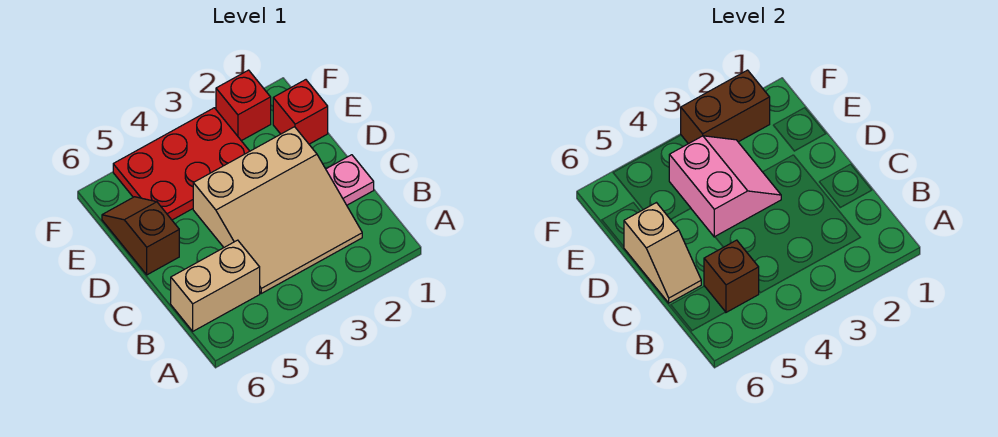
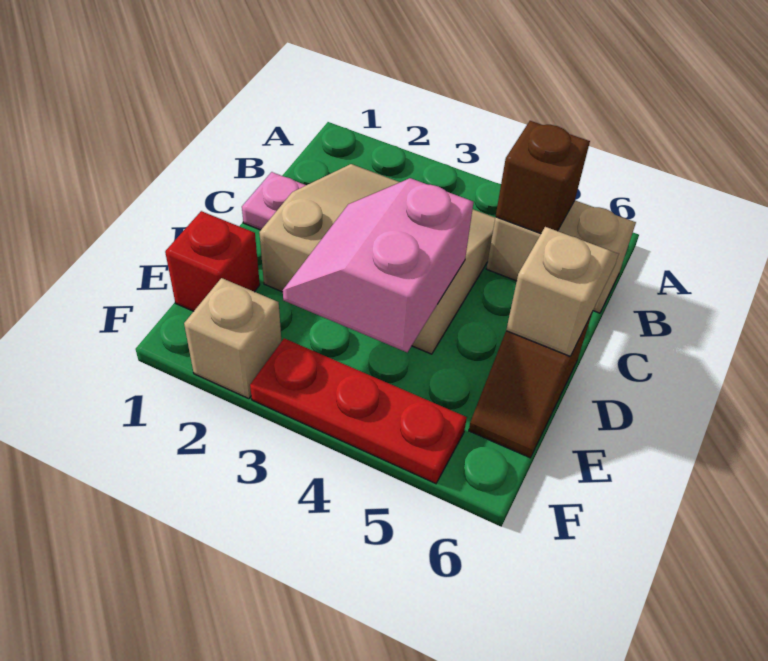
red 2x3 plate [113,108,250,220] -> red 1x3 plate [250,338,467,484]
red 1x1 brick [216,70,271,141] -> tan 1x1 brick [184,278,282,399]
brown 1x2 brick [681,70,770,144] -> none

